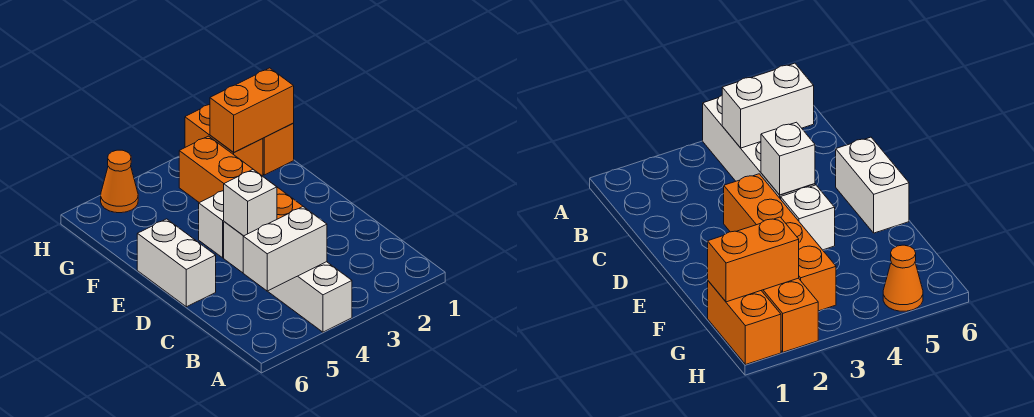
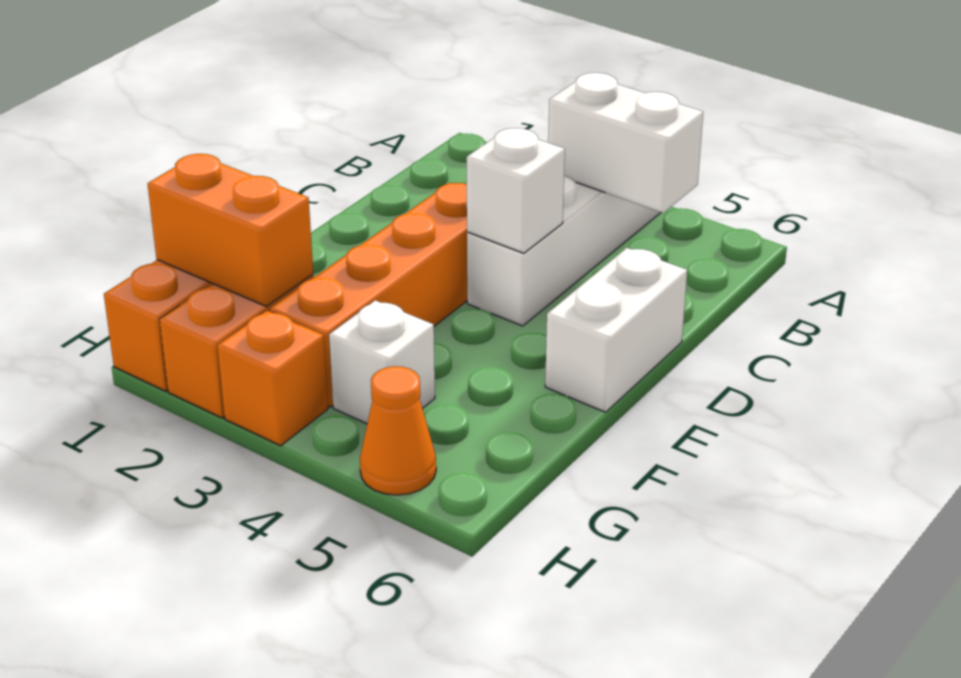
white 1x1 brick [199,191,224,258] -> white 1x1 brick moved to [329,300,435,424]
none -> orange 1x1 brick [218,311,328,446]

